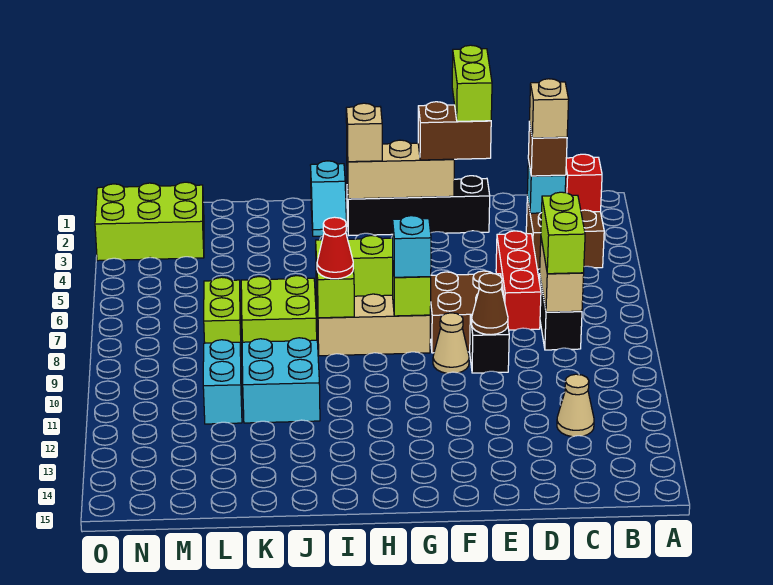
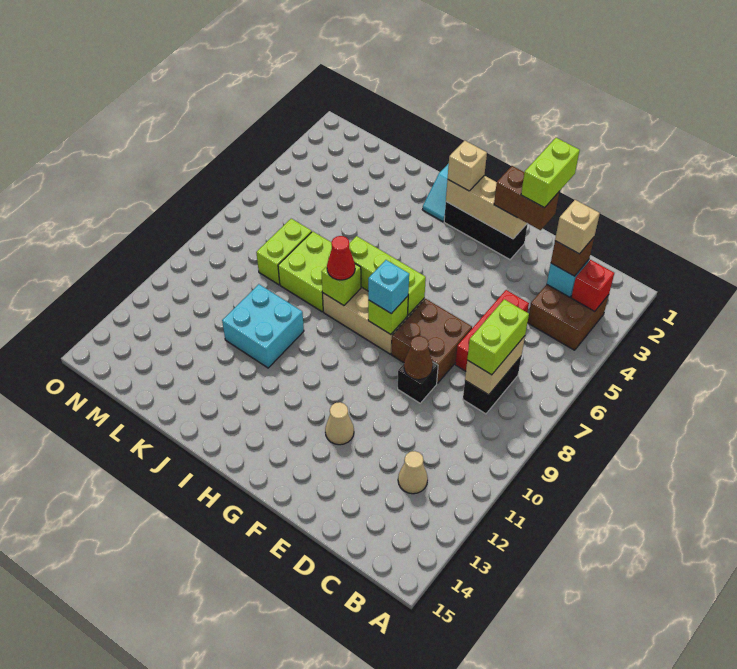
black 1x4 brick [347,176,490,235] -> black 1x3 brick [444,202,528,260]
tan 1x1 cone [433,313,469,373] -> tan 1x1 cone moved to [325,402,354,445]
cyan 1x2 brick [203,340,242,424] -> none
lime 2x3 brick [95,182,204,261] -> none

